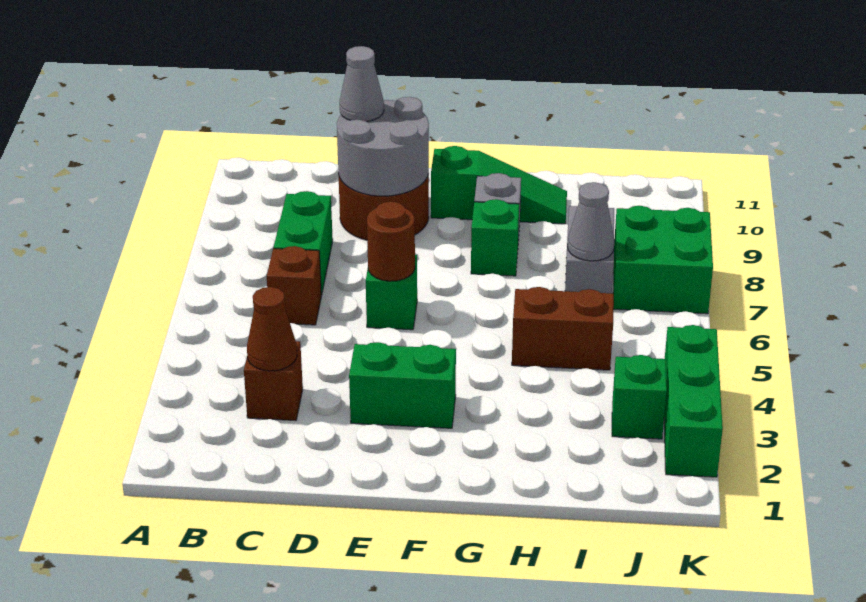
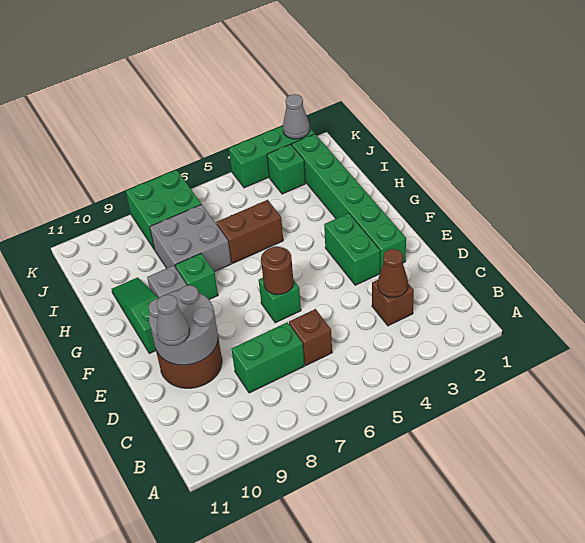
none -> green 1x6 brick [292,134,406,272]
brown 1x2 brick [512,287,614,370] -> brown 1x2 brick turned to [216,200,283,263]
grey 1x2 brick [565,206,614,293] -> grey 2x2 brick [150,204,231,272]
grey 1x1 cone [567,182,615,261] -> grey 1x1 cone moved to [283,94,310,139]

